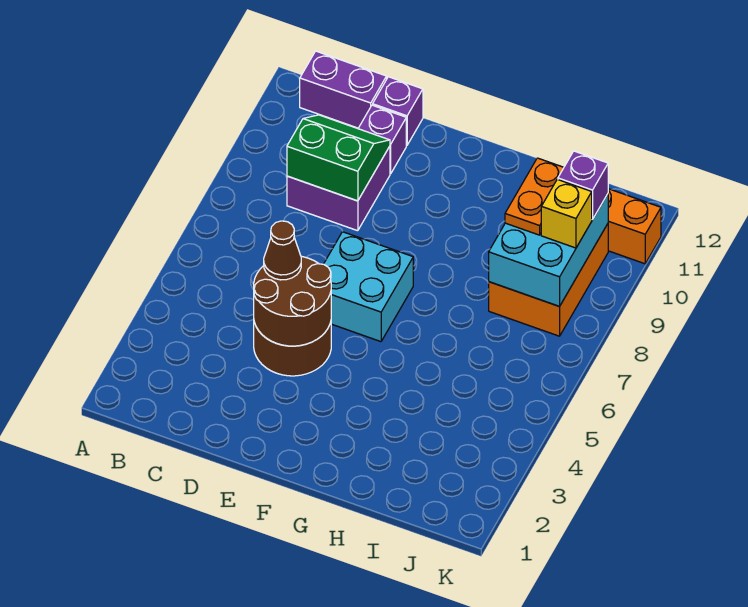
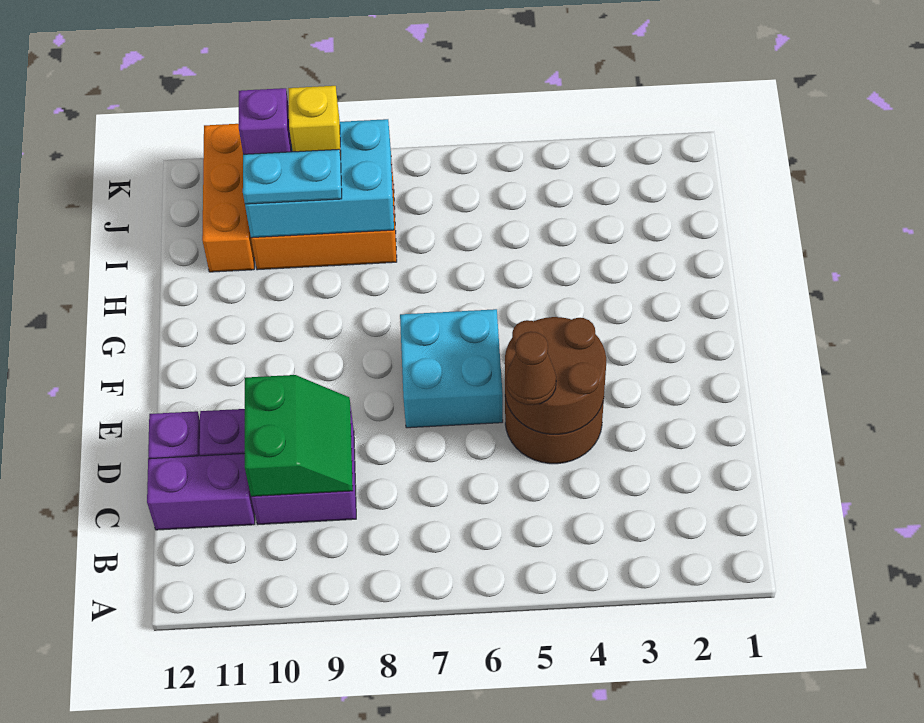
purple 1x2 brick [300,51,386,128] -> purple 1x2 brick turned to [147,454,255,530]
green 2x2 slope [287,115,390,201] -> green 2x2 slope turned to [245,375,353,496]
orange 1x2 plate [505,158,564,235] -> cyan 1x2 plate [243,149,342,204]

